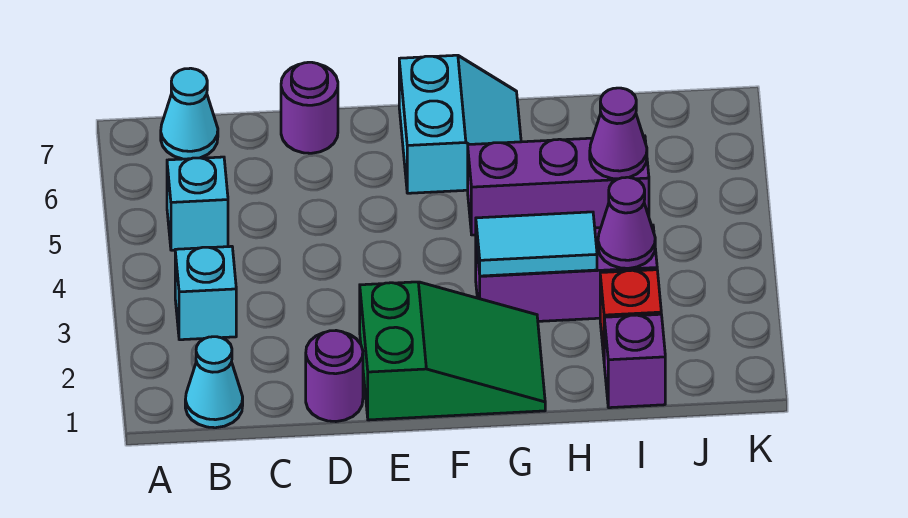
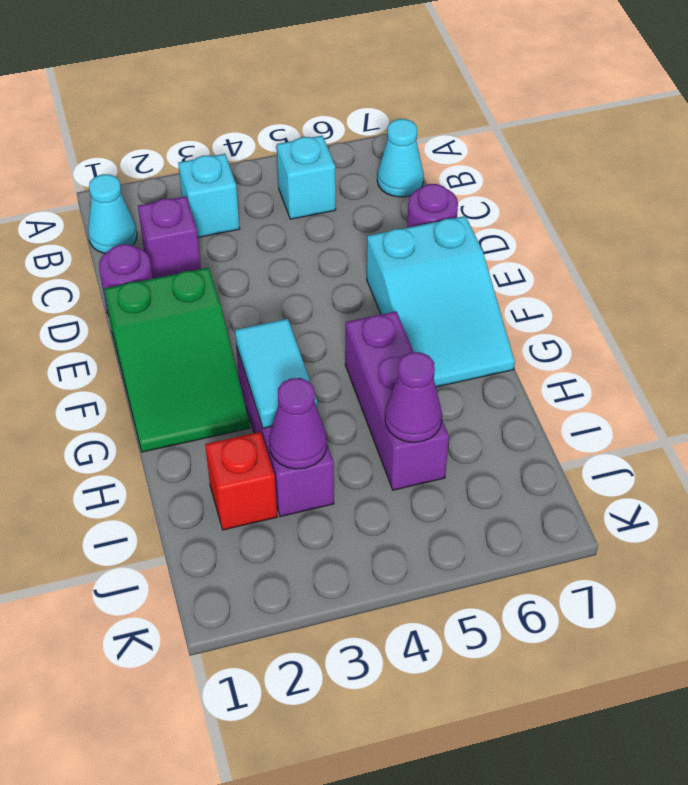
cyan 2x2 slope [399,55,521,193] -> cyan 2x3 slope [367,216,515,387]
purple 1x1 brick [604,314,665,408] -> purple 1x1 brick moved to [138,196,201,279]

